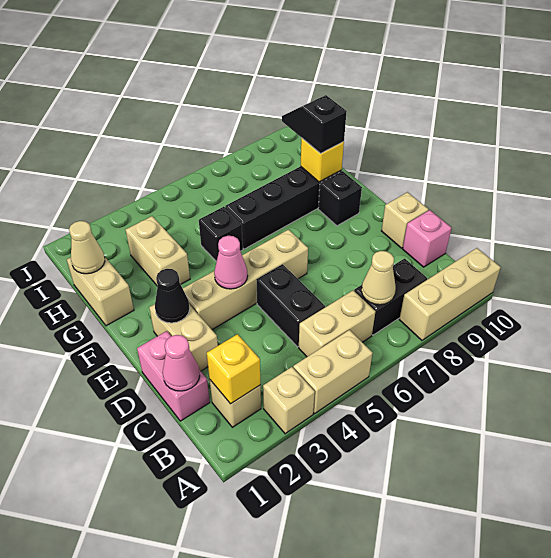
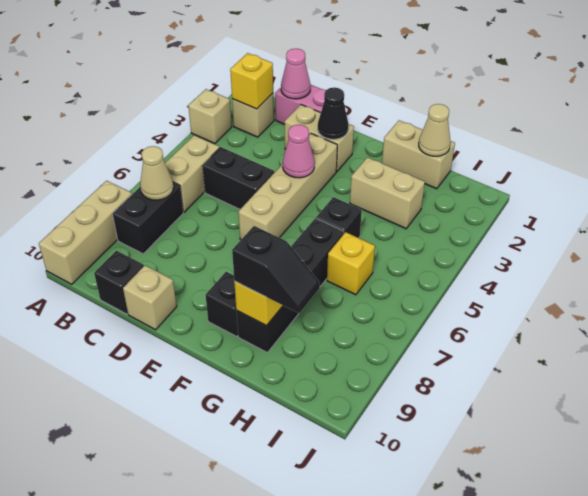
tan 1x2 brick [293,330,373,414] -> none
pink 1x1 brick [403,210,452,267] -> black 1x1 brick [94,251,144,314]
none -> yellow 1x1 brick [327,232,375,295]

